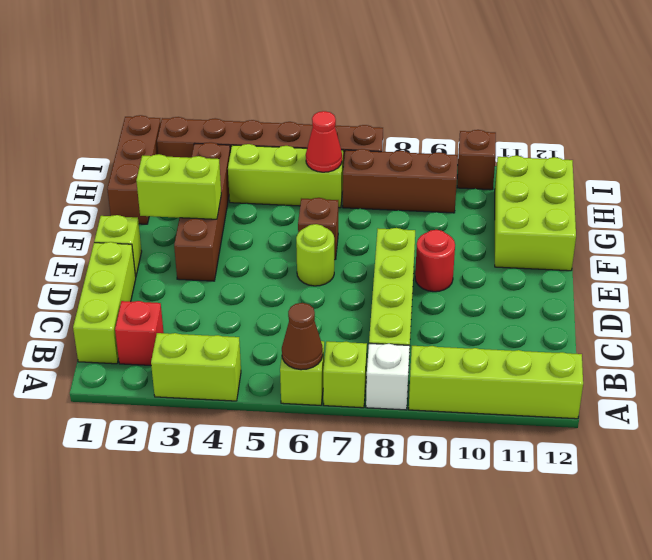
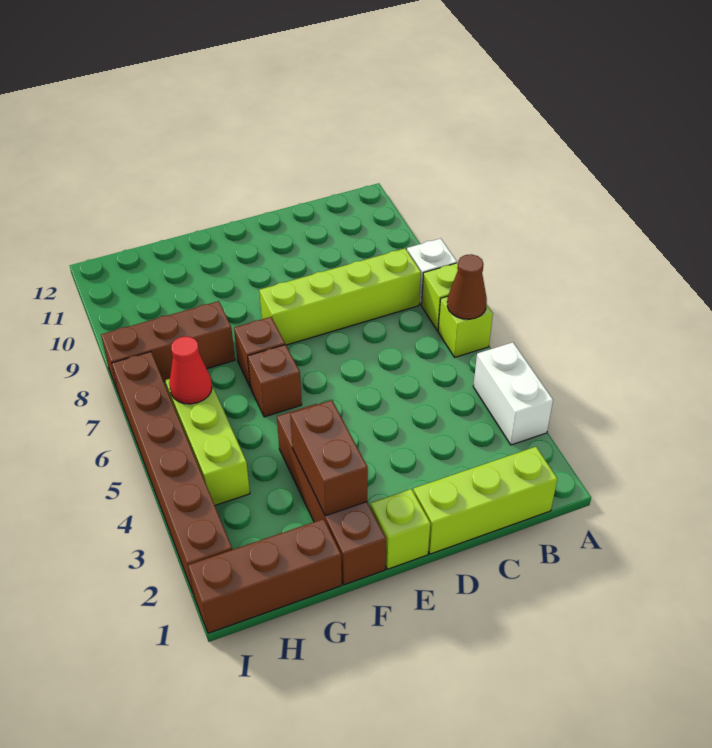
lime 1x2 brick [151,333,241,401] -> white 1x2 brick [473,342,553,445]
lime 1x4 brick [409,346,583,419] -> none
red 1x1 brick [115,301,164,365] -> none
brown 1x4 brick [174,142,230,281] -> brown 1x4 brick turned to [277,404,386,585]
lime 1x1 round brick [296,224,334,286] -> none
red 1x1 round brick [415,230,455,292] -> none
lime 1x2 brick [136,154,221,219] -> brown 1x2 brick [290,400,368,516]
lime 2x3 brick [495,156,576,271] -> none
brown 1x3 brick [343,149,458,213] -> brown 1x3 brick turned to [101,301,235,392]
brown 1x1 brick [457,130,496,190] -> brown 1x1 brick moved to [234,317,285,388]

